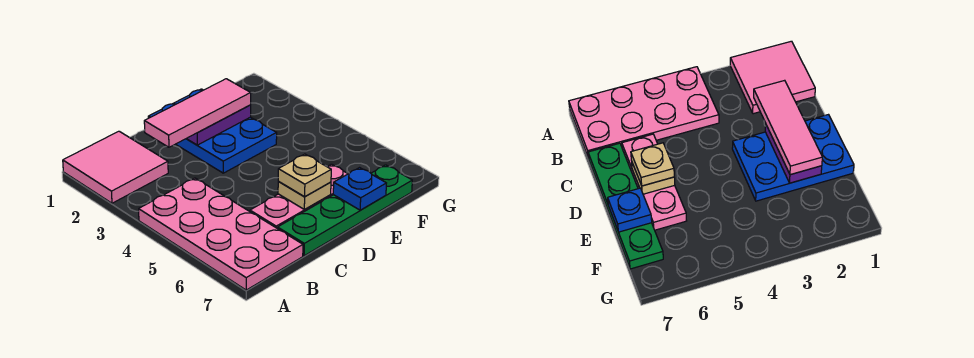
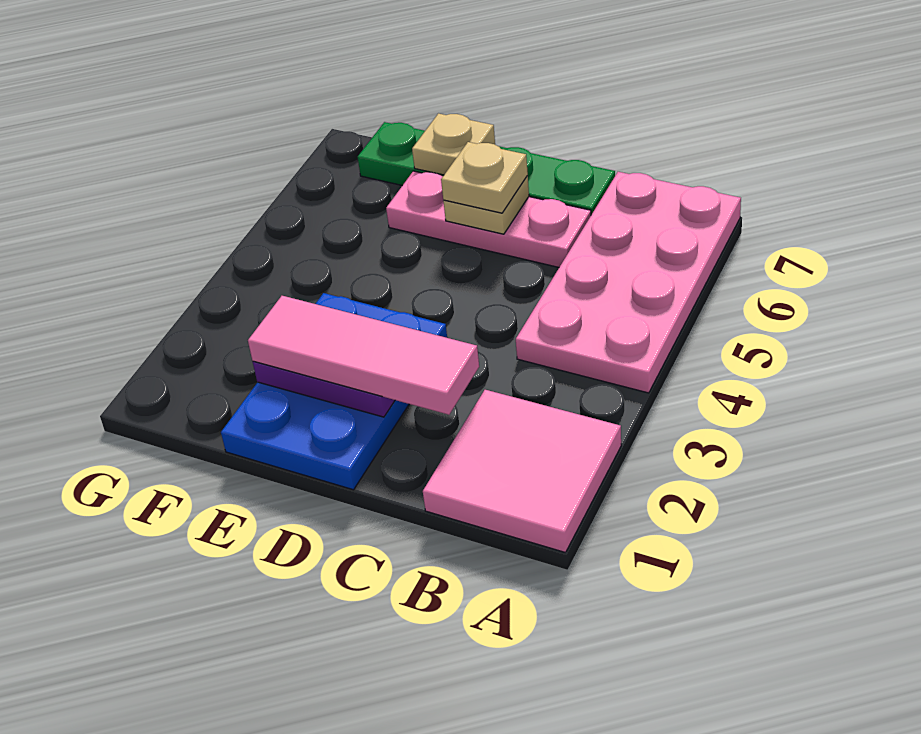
blue 1x1 plate [333,168,386,210] -> tan 1x1 plate [412,114,495,175]

